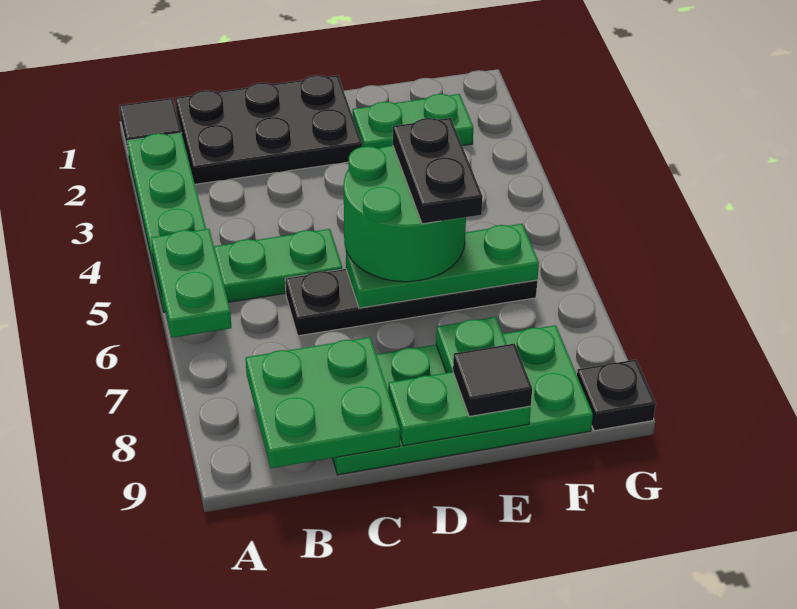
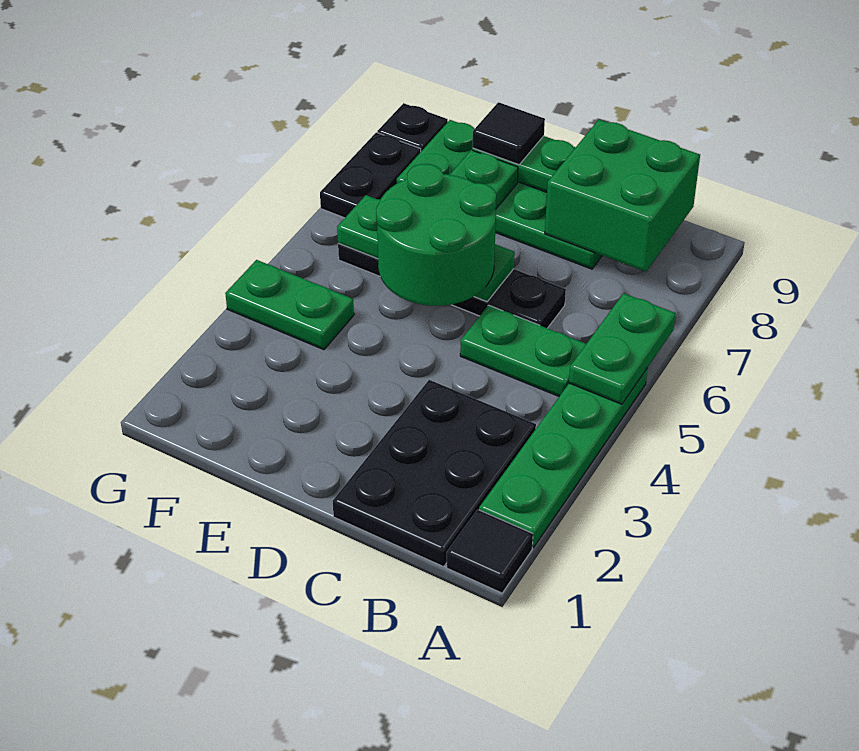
black 2x3 plate [176,75,362,184] -> black 2x3 plate turned to [333,380,536,567]
green 2x2 plate [246,337,400,468] -> green 2x2 brick [545,119,700,272]
green 1x2 plate [353,94,473,149] -> green 1x2 plate moved to [225,260,354,350]
black 1x2 plate [393,118,483,224] -> black 1x2 plate moved to [320,132,421,218]

